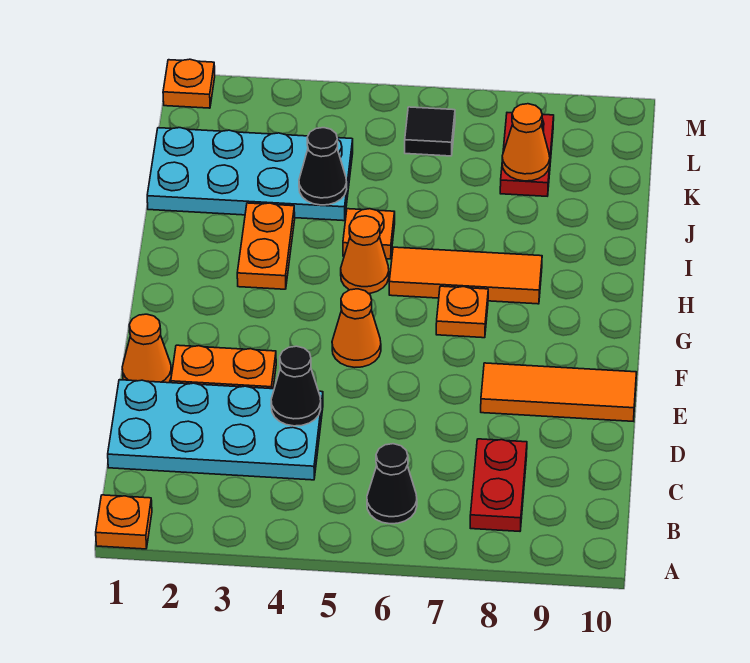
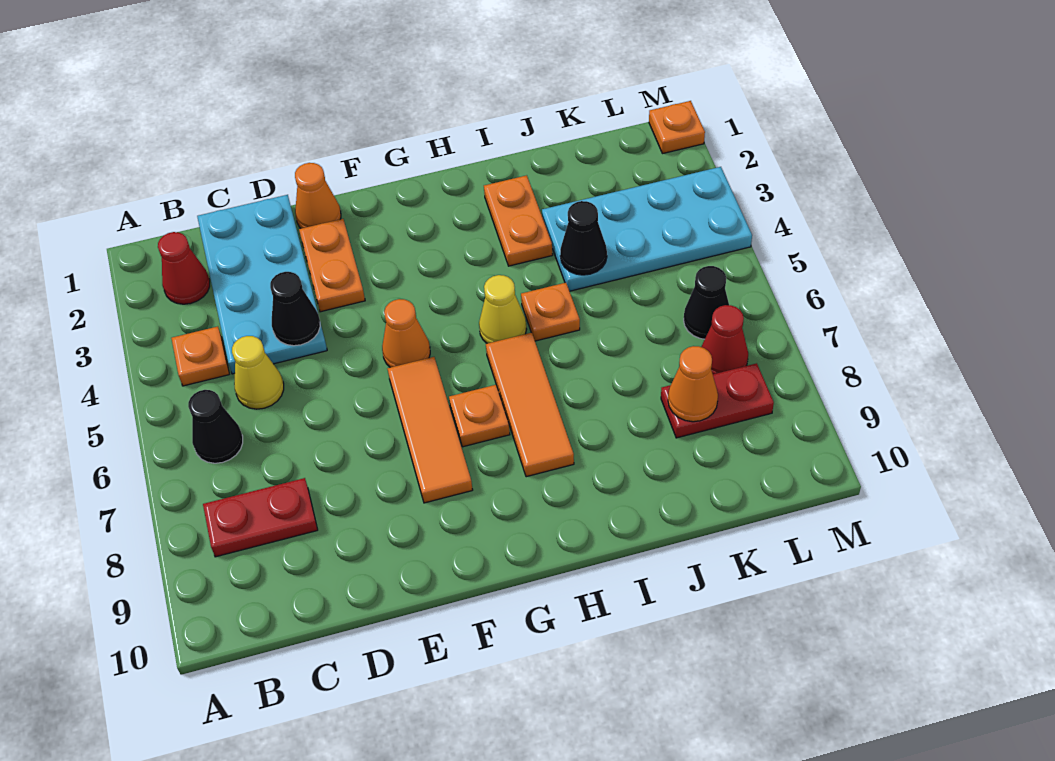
orange 1x1 plate [96,495,152,549] -> orange 1x1 plate moved to [171,327,229,386]
none -> red 1x1 cone [158,232,210,304]
none -> yellow 1x1 cone [232,336,284,409]
orange 1x3 tile [481,363,636,421] -> orange 1x3 tile moved to [387,357,473,503]
orange 1x2 plate [237,203,295,289] -> orange 1x2 plate turned to [484,175,553,266]
orange 1x1 cone [341,216,389,294] -> yellow 1x1 cone [479,275,527,343]
cyan 2x4 plate [147,128,353,221] -> cyan 2x4 plate turned to [542,167,752,291]
black 1x1 tile [405,107,455,156] -> black 1x1 cone [684,266,729,339]
none -> red 1x1 cone [701,305,748,374]

